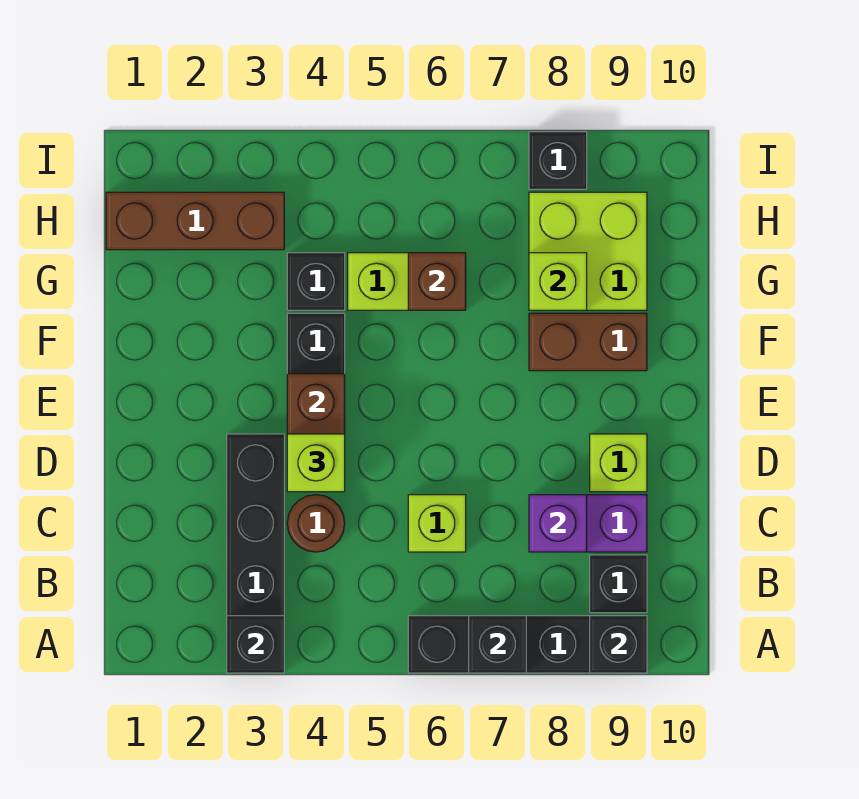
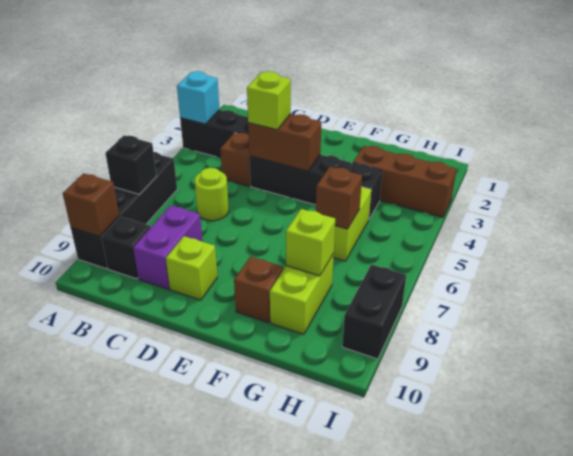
black 1x1 brick [227,616,284,673] -> cyan 1x1 brick [177,71,220,124]
black 1x1 brick [590,616,647,673] -> brown 1x1 brick [63,173,119,236]
brown 1x1 round brick [287,495,345,552] -> brown 1x1 brick [220,133,250,186]
lime 1x1 brick [408,495,466,552] -> lime 1x1 round brick [195,168,229,221]
purple 1x1 brick [529,495,587,552] -> none
brown 1x2 brick [529,313,647,371] -> brown 1x1 brick [234,257,283,323]
lime 2x2 brick [529,192,647,310] -> lime 1x2 brick [270,254,334,334]
brown 1x3 brick [106,192,284,250] -> brown 1x3 brick turned to [353,146,457,217]
black 1x1 brick [529,132,587,189] -> black 1x2 brick [342,265,406,359]

